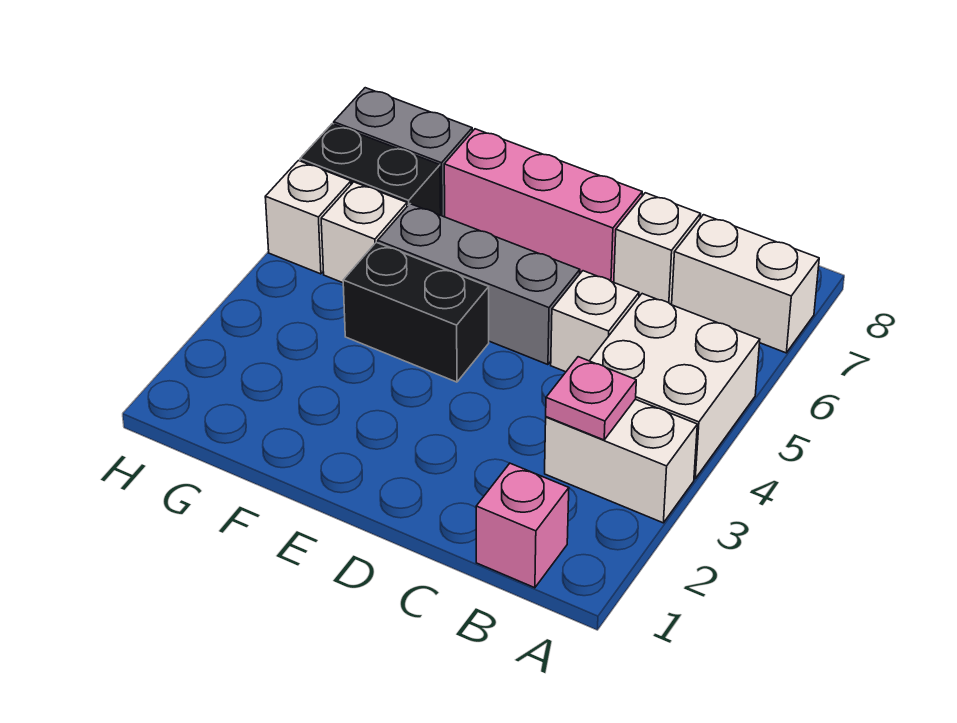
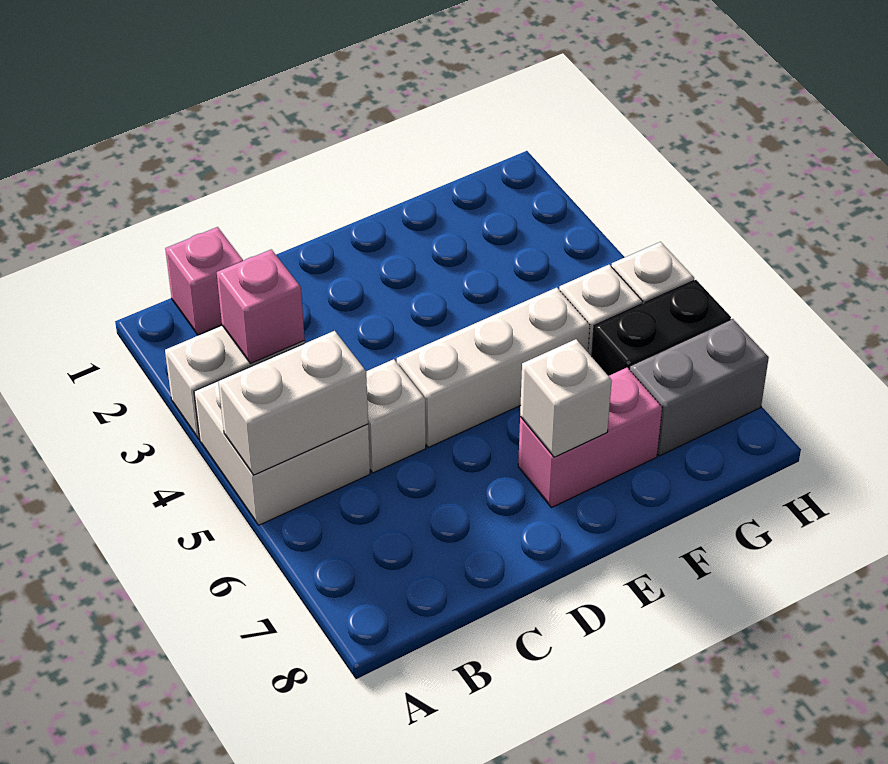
white 1x2 brick [672,215,819,353] -> white 1x2 brick moved to [218,331,368,475]
pink 1x1 plate [546,357,636,440] -> pink 1x1 brick [217,249,305,363]
white 1x1 brick [614,193,701,304] -> white 1x1 brick moved to [520,339,612,457]
grey 1x3 brick [378,204,580,365] -> white 1x3 brick [397,287,590,447]
pink 1x3 brick [444,129,642,282] -> pink 1x2 brick [518,368,662,508]
black 1x2 brick [343,242,489,382] -> none

